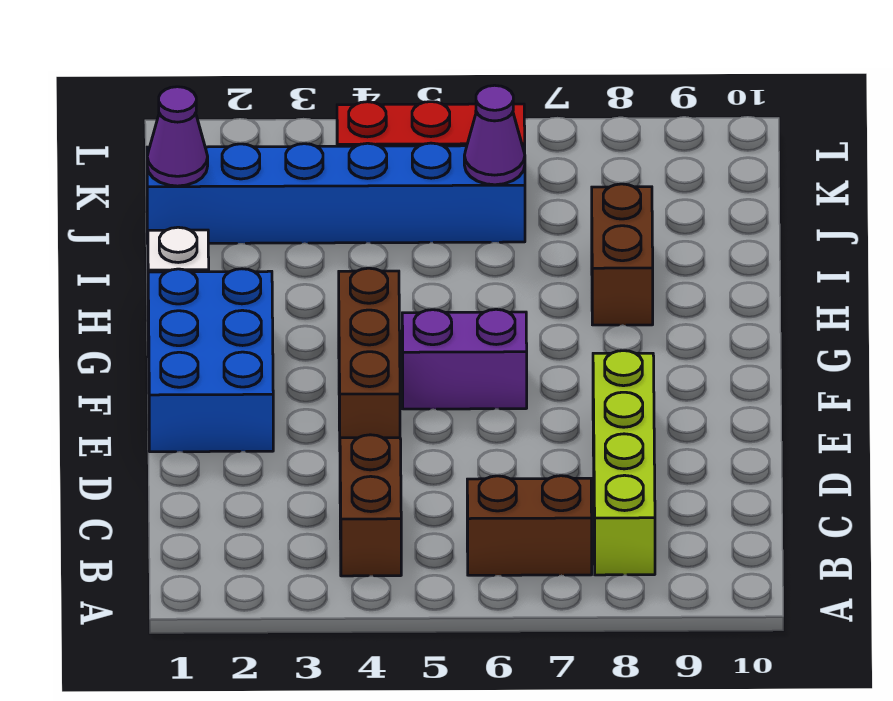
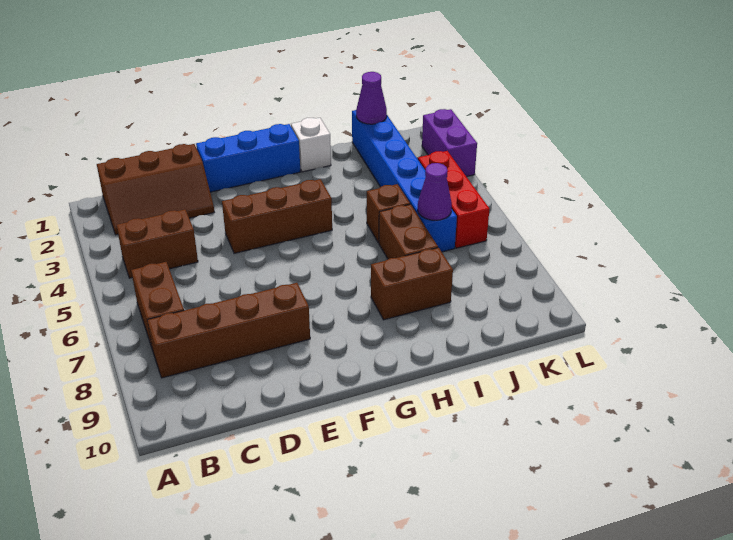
none -> brown 2x3 slope [97,144,214,235]
lime 1x4 brick [593,351,655,575] -> brown 1x4 brick [147,283,310,378]
blue 2x3 brick [148,269,273,452] -> blue 1x3 brick [196,124,300,192]
purple 1x2 brick [402,309,527,409] -> purple 1x2 brick moved to [422,109,477,177]
none -> brown 1x1 brick [367,184,410,243]
none -> brown 1x2 brick [379,204,438,259]

